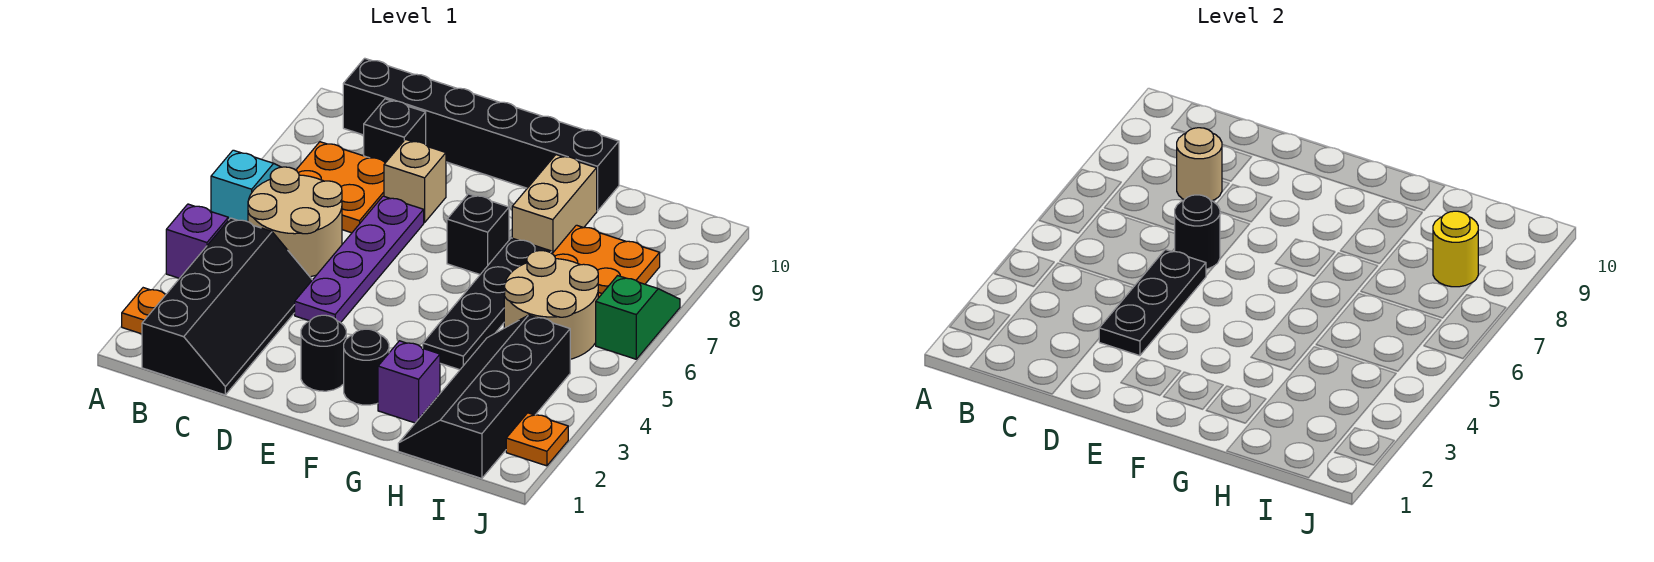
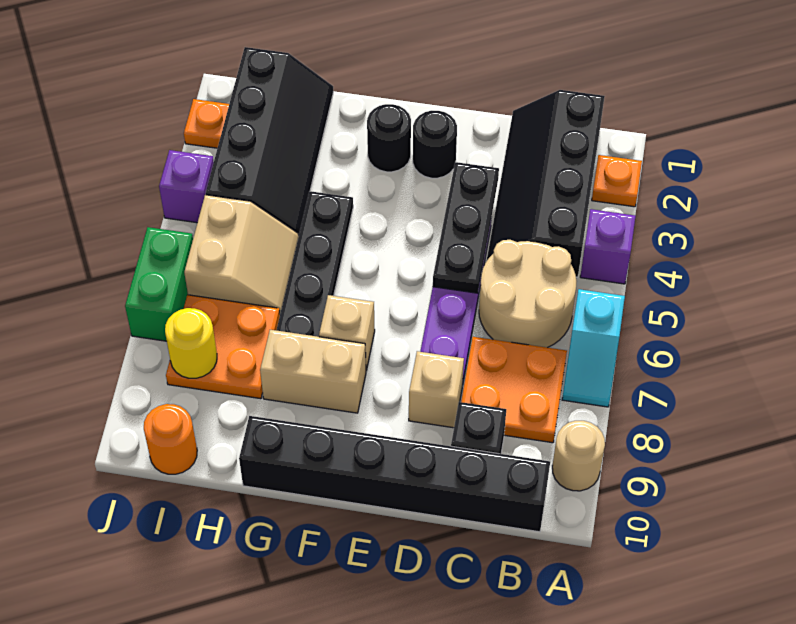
tan 1x1 round brick [1177,128,1222,201] -> tan 1x1 round brick moved to [552,421,605,491]
black 1x1 round brick [1174,195,1220,269] -> none
black 1x1 brick [447,194,509,274] -> tan 1x1 brick [319,295,375,371]
purple 1x1 brick [378,341,440,423] -> purple 1x1 brick moved to [159,150,214,223]
tan 1x2 brick [512,155,597,253] -> tan 1x2 brick turned to [260,330,366,413]
tan 2x2 round brick [504,251,598,359] -> tan 2x2 slope [184,195,299,313]
none -> orange 1x1 round brick [144,404,197,474]
green 1x2 slope [596,276,680,359] -> green 1x2 brick [125,227,193,341]

